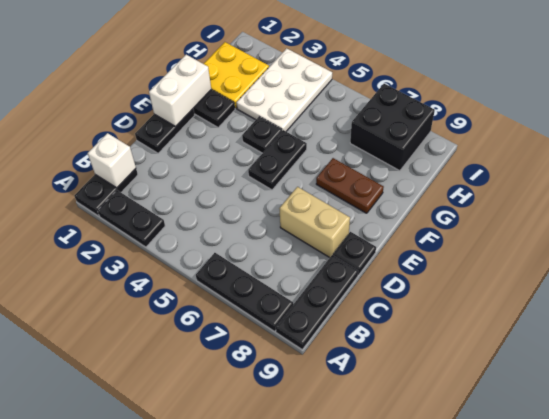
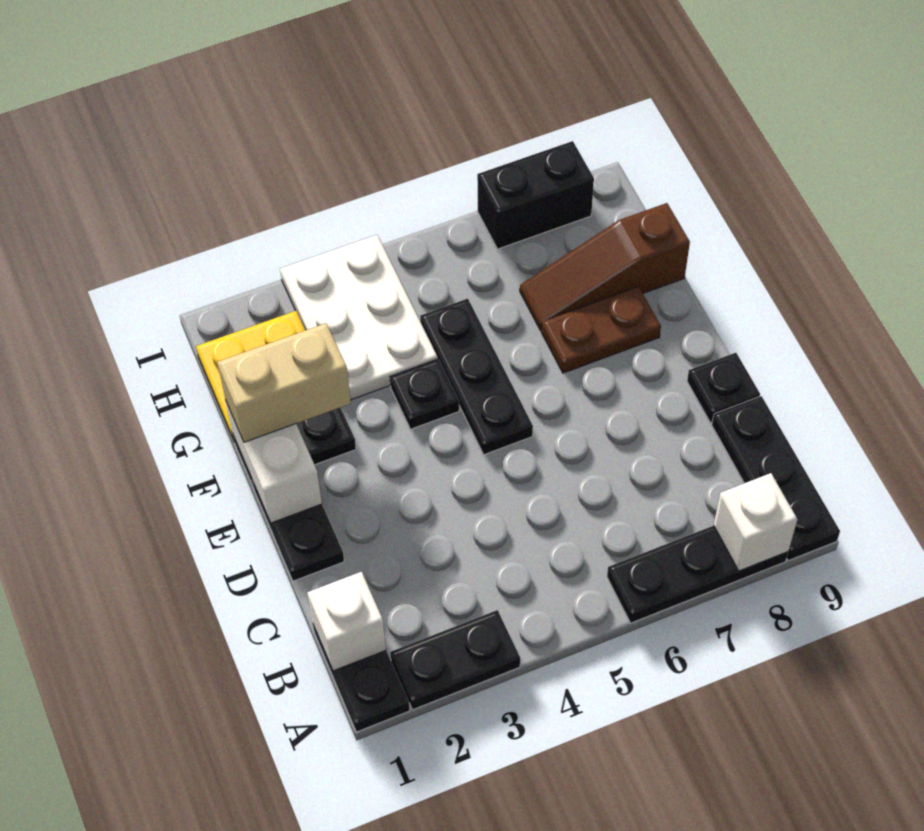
none -> white 1x1 brick [714,473,797,571]
tan 1x2 brick [279,187,350,258] -> tan 1x2 brick moved to [217,323,351,442]
black 1x2 plate [248,130,307,190] -> black 1x3 plate [420,299,533,455]
none -> brown 1x3 slope [520,203,690,331]
black 2x2 brick [350,84,435,171] -> black 1x2 brick [477,141,594,249]

